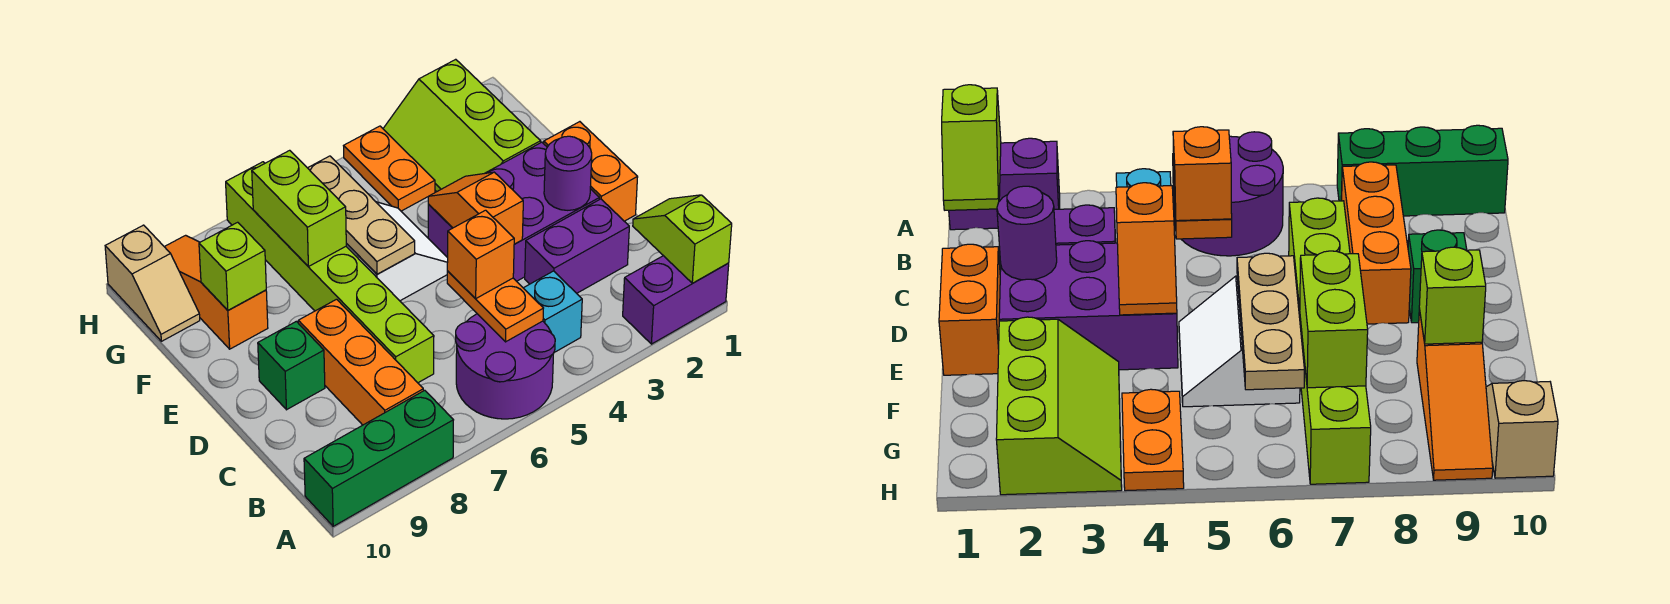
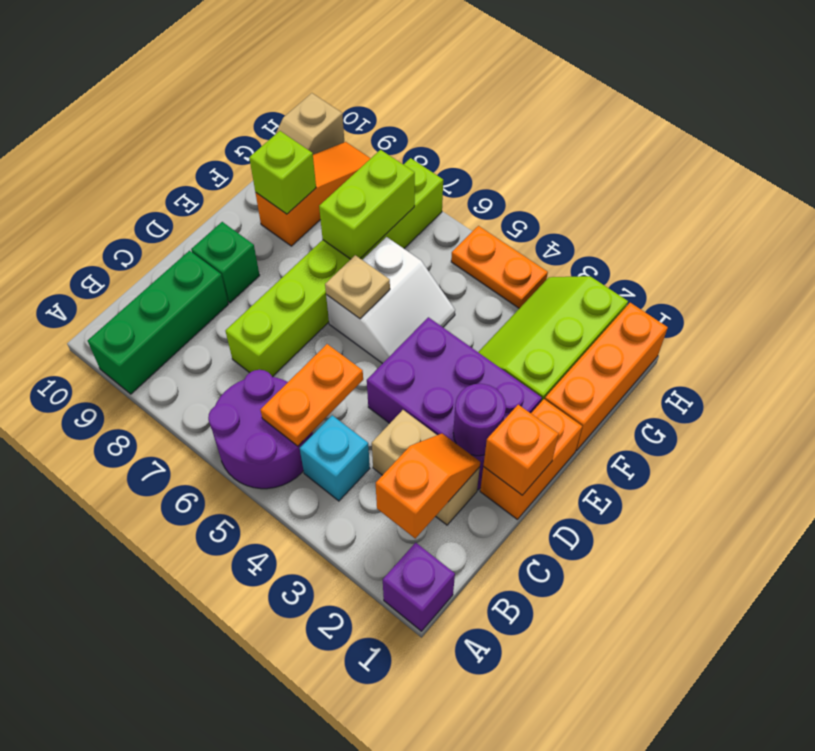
purple 1x2 brick [623,256,729,344] -> purple 1x1 brick [383,543,455,631]
lime 1x2 slope [633,195,732,283] -> none
green 1x3 brick [304,390,453,526] -> green 1x3 brick turned to [88,251,228,394]
orange 1x3 brick [298,299,423,425] -> orange 1x3 brick moved to [545,303,668,451]
purple 1x2 brick [525,199,629,293] -> tan 1x2 brick [372,410,480,525]
orange 1x1 brick [447,210,514,299] -> orange 1x1 brick moved to [483,405,559,495]
orange 1x2 slope [428,172,523,244] -> orange 1x2 slope moved to [376,434,480,538]
tan 1x3 plate [308,156,415,274] -> tan 1x1 plate [325,255,390,319]
orange 1x2 plate [344,126,435,211] -> orange 1x2 plate turned to [451,226,548,308]

